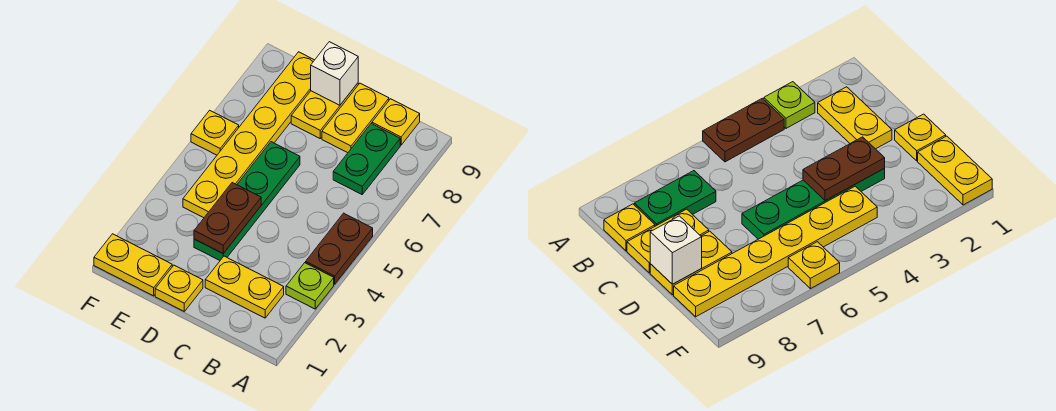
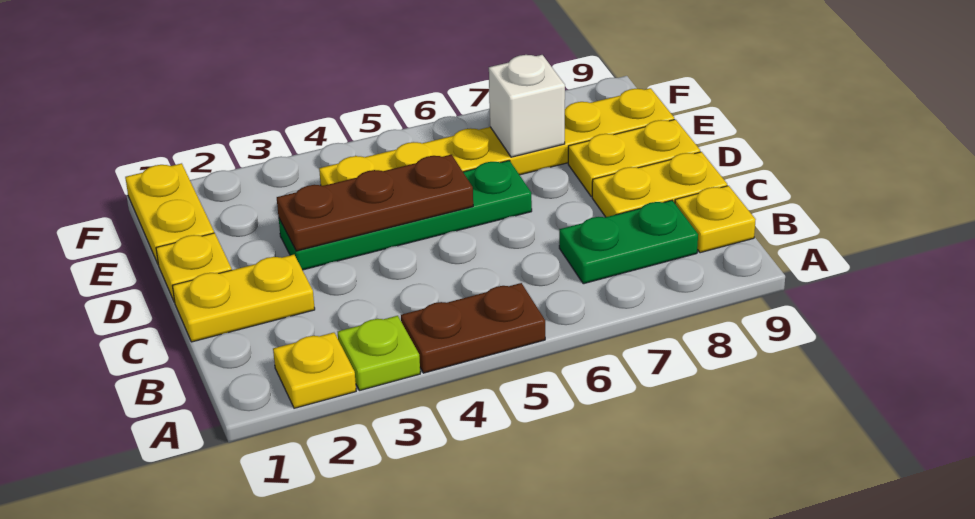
yellow 1x2 plate [205,256,284,318] -> yellow 1x2 plate turned to [172,255,315,342]
brown 1x2 plate [194,183,261,254] -> brown 1x3 plate [277,155,473,251]
white 1x1 brick [311,42,358,105] -> white 1x1 brick moved to [489,55,565,157]
yellow 1x1 plate [191,110,239,155] -> yellow 1x1 plate moved to [273,333,356,408]

